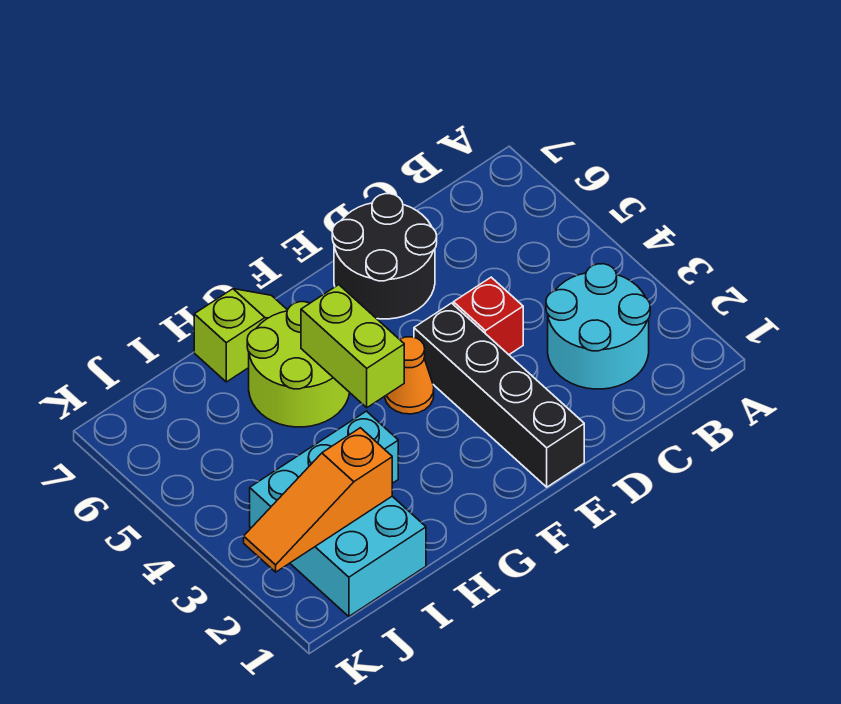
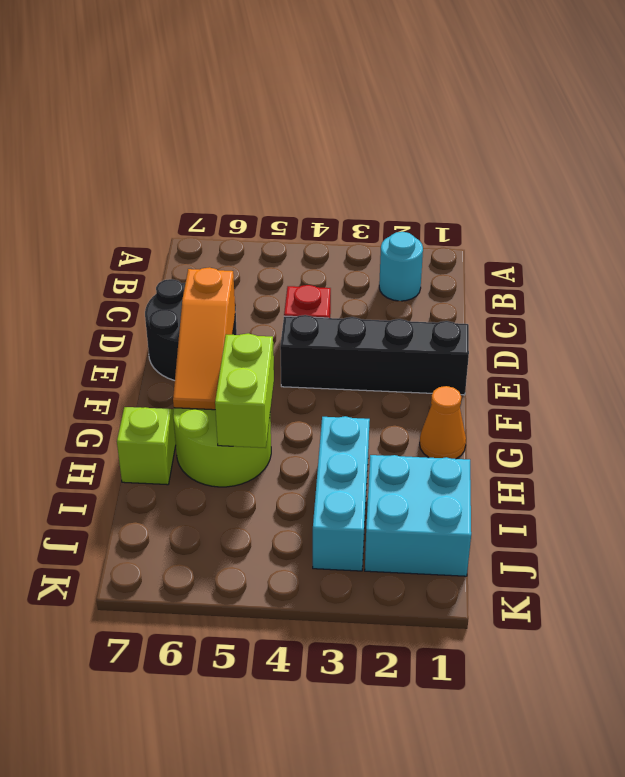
cyan 2x2 round brick [546,264,650,389] -> cyan 1x1 round brick [379,232,423,301]
orange 1x1 cone [385,337,434,414] -> orange 1x1 cone moved to [420,386,466,459]
lime 1x2 brick [301,285,404,408] -> lime 1x2 brick turned to [215,333,274,448]
orange 1x3 slope [244,428,392,572] -> orange 1x3 slope moved to [173,267,235,410]

